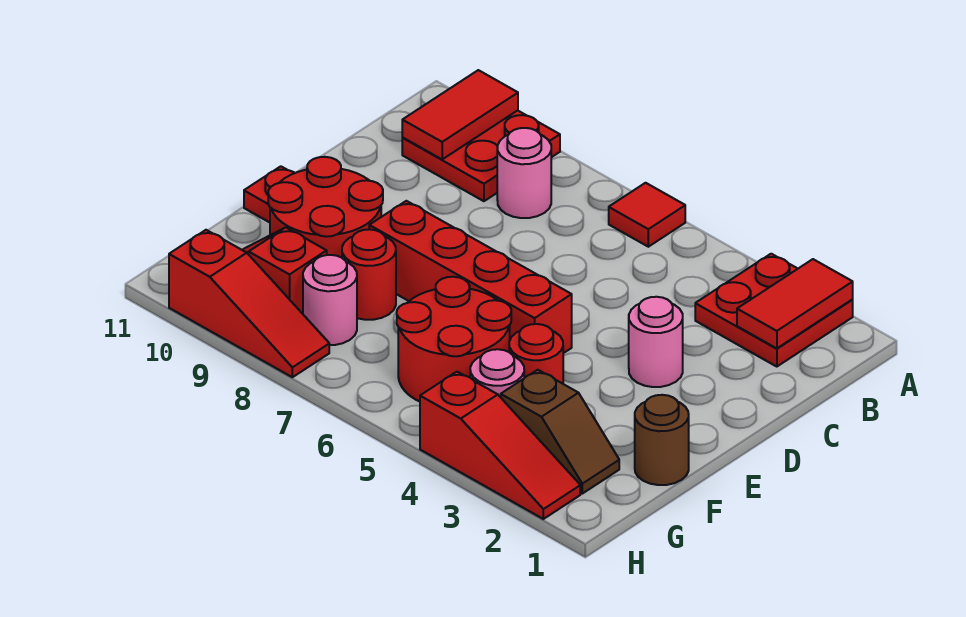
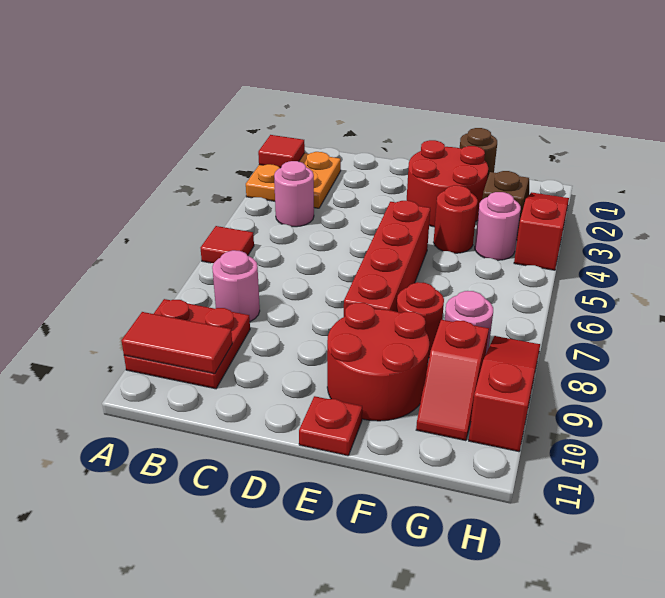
red 2x2 plate [695,254,853,367] -> orange 2x2 plate [246,152,341,208]
red 1x2 tile [737,259,853,348] -> red 1x1 tile [258,135,305,168]
pink 1x1 round brick [629,297,683,387] -> pink 1x1 round brick moved to [274,161,314,227]
red 2x2 round brick [397,277,511,402] -> red 2x2 round brick moved to [407,140,488,227]

